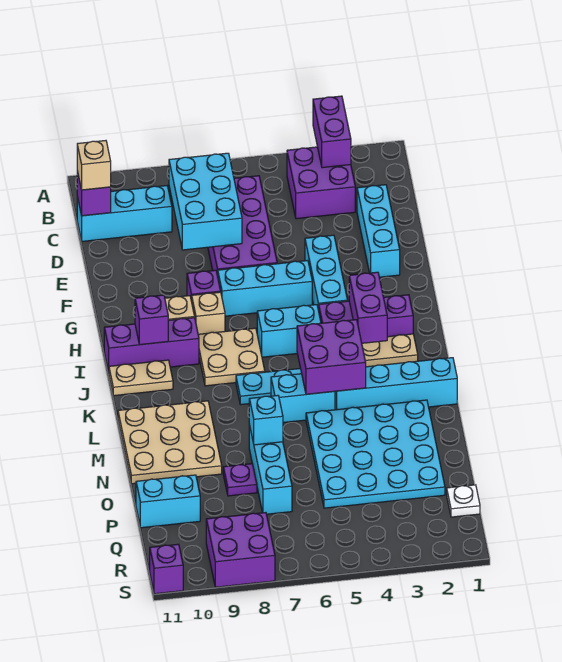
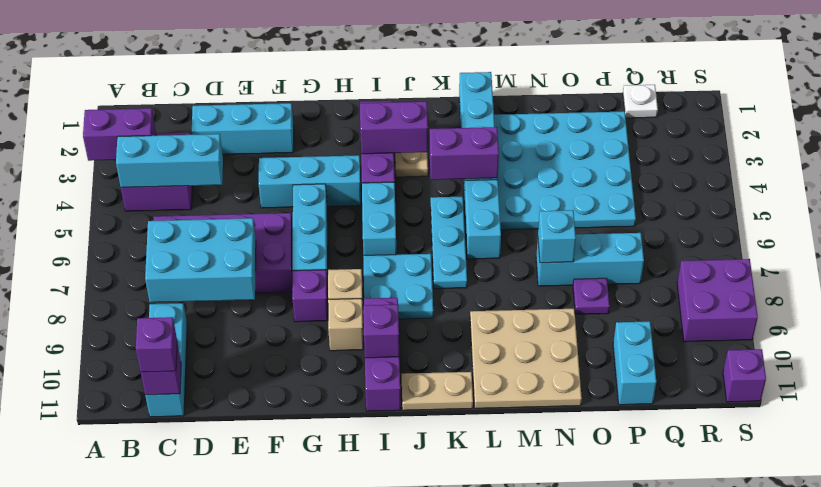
none -> cyan 1x3 brick [116,134,223,187]
tan 1x1 brick [77,141,111,190] -> purple 1x1 brick [136,317,177,372]
tan 2x2 plate [198,328,265,386] -> cyan 2x2 plate [363,254,433,319]
tan 1x2 plate [109,360,173,396] -> tan 1x2 plate turned to [402,372,473,410]
purple 2x2 brick [297,320,366,394] -> purple 1x2 brick [430,127,499,180]

